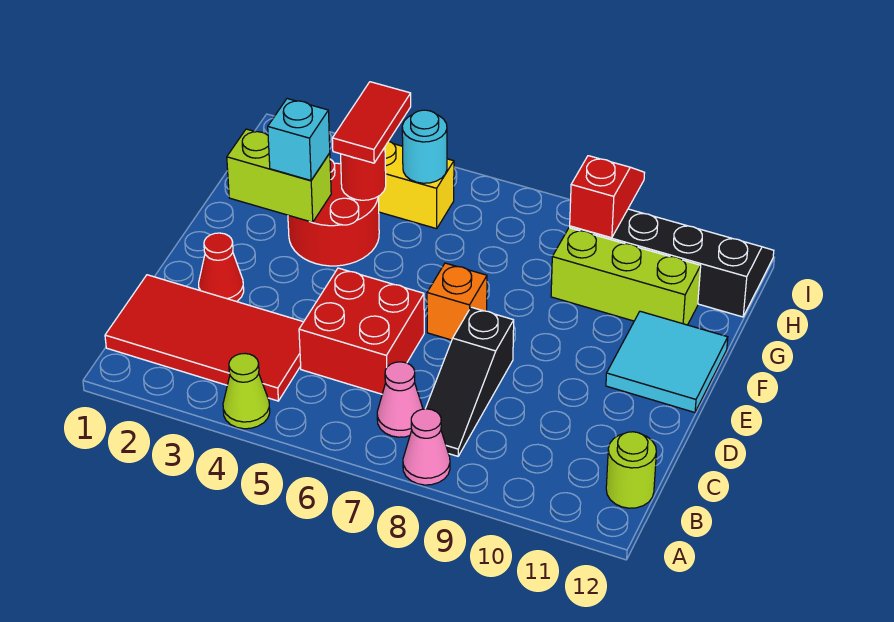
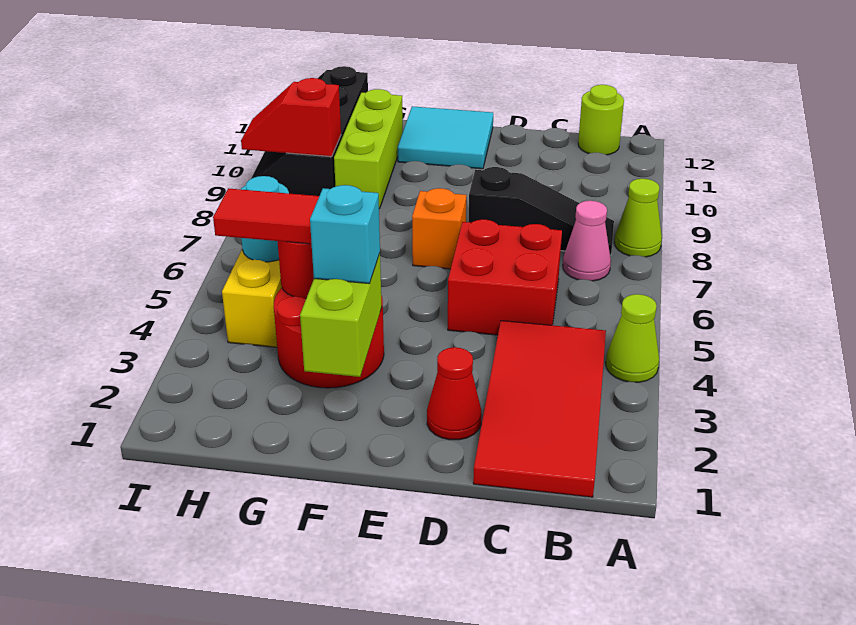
pink 1x1 cone [403,409,450,485] -> lime 1x1 cone [615,179,662,257]

